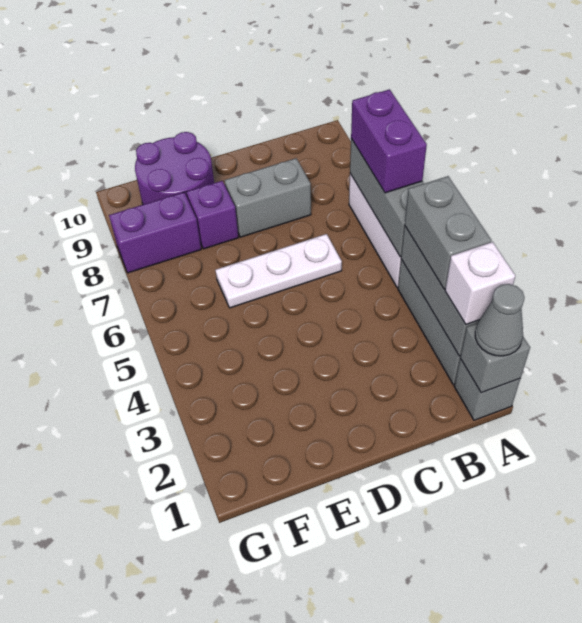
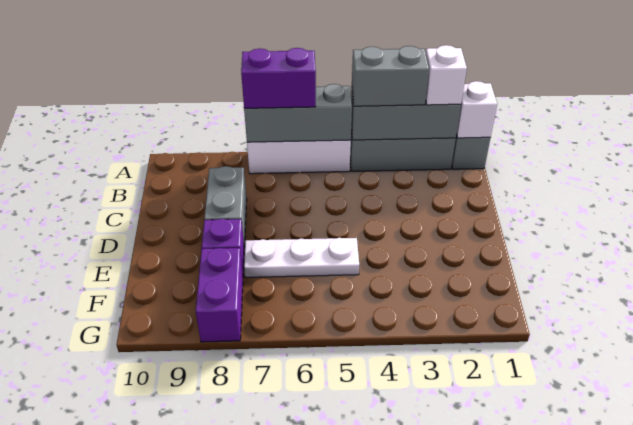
grey 1x1 brick [460,323,530,393] -> white 1x1 brick [456,81,497,138]
grey 1x1 cone [475,284,525,356] -> none
white 1x3 plate [215,234,342,308] -> white 1x3 plate turned to [244,238,359,277]
purple 2x2 round brick [135,132,214,205] -> none

